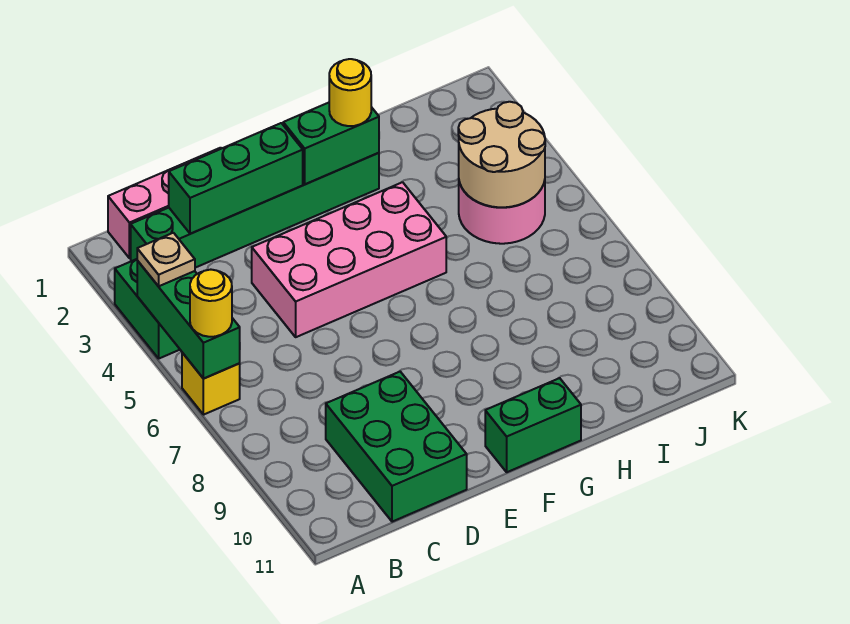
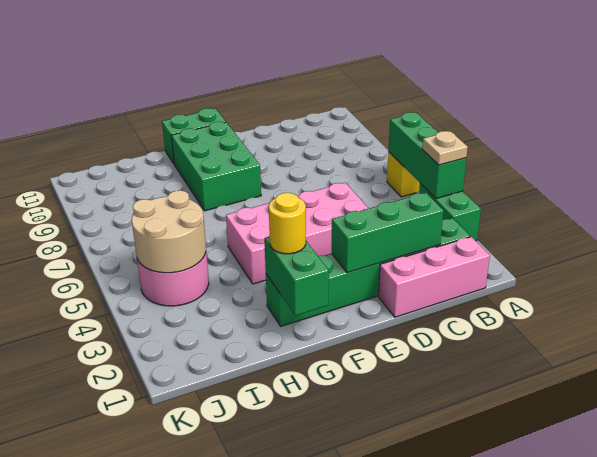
yellow 1x1 round brick [190,270,232,337] -> none
green 2x3 brick [326,372,467,522] -> green 2x3 brick moved to [171,122,261,211]
green 1x2 brick [283,103,379,184] -> green 1x2 brick turned to [264,236,329,316]

